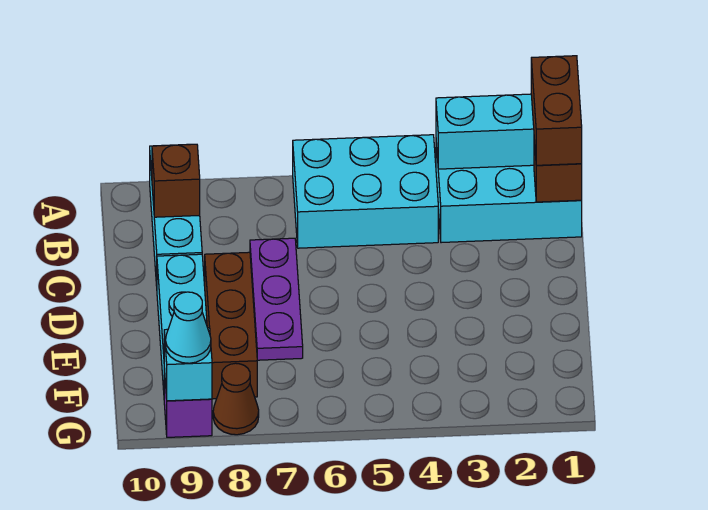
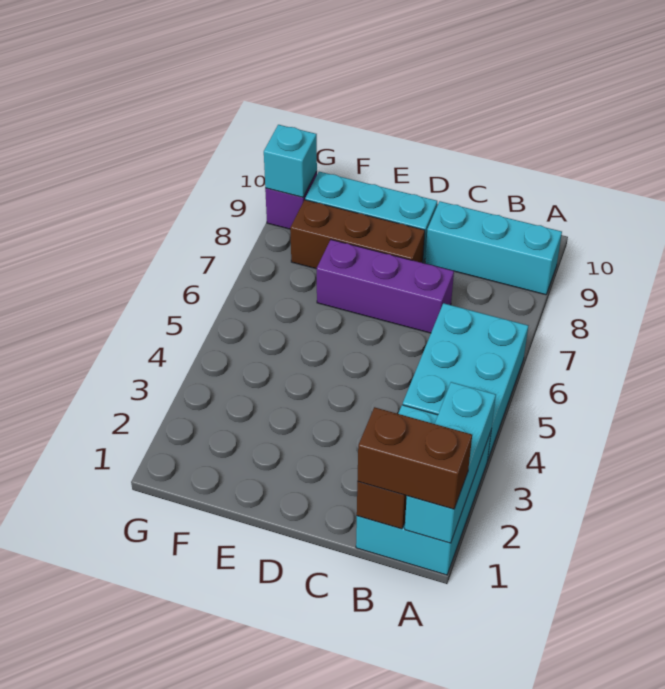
brown 1x1 brick [152,144,200,217] -> none
purple 1x3 plate [250,238,303,360] -> purple 1x3 brick [317,240,454,333]
brown 1x1 cone [213,363,259,435] -> none
cyan 1x1 cone [166,292,211,363] -> none

